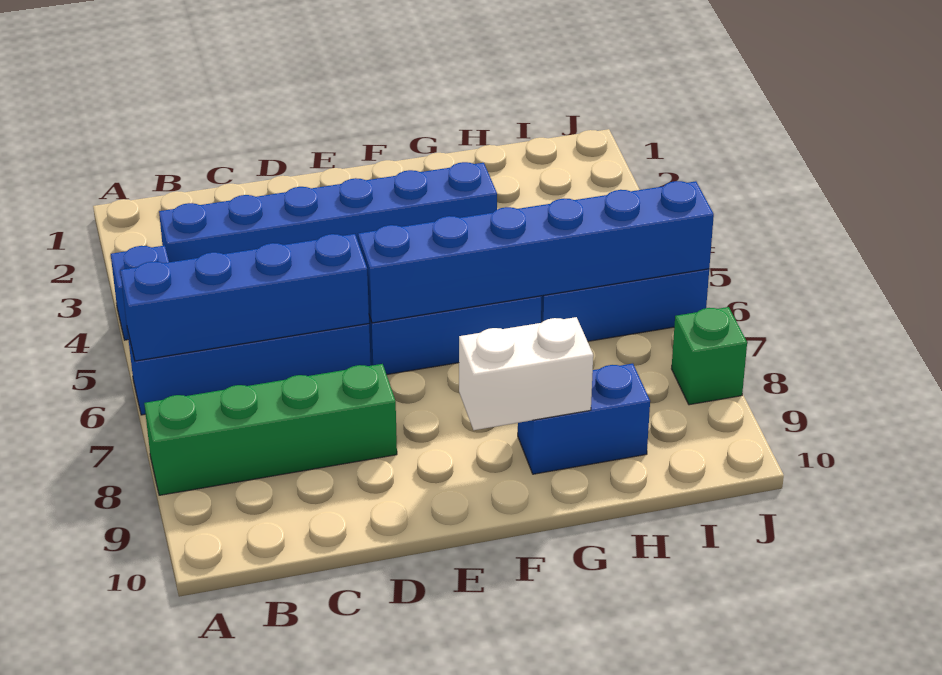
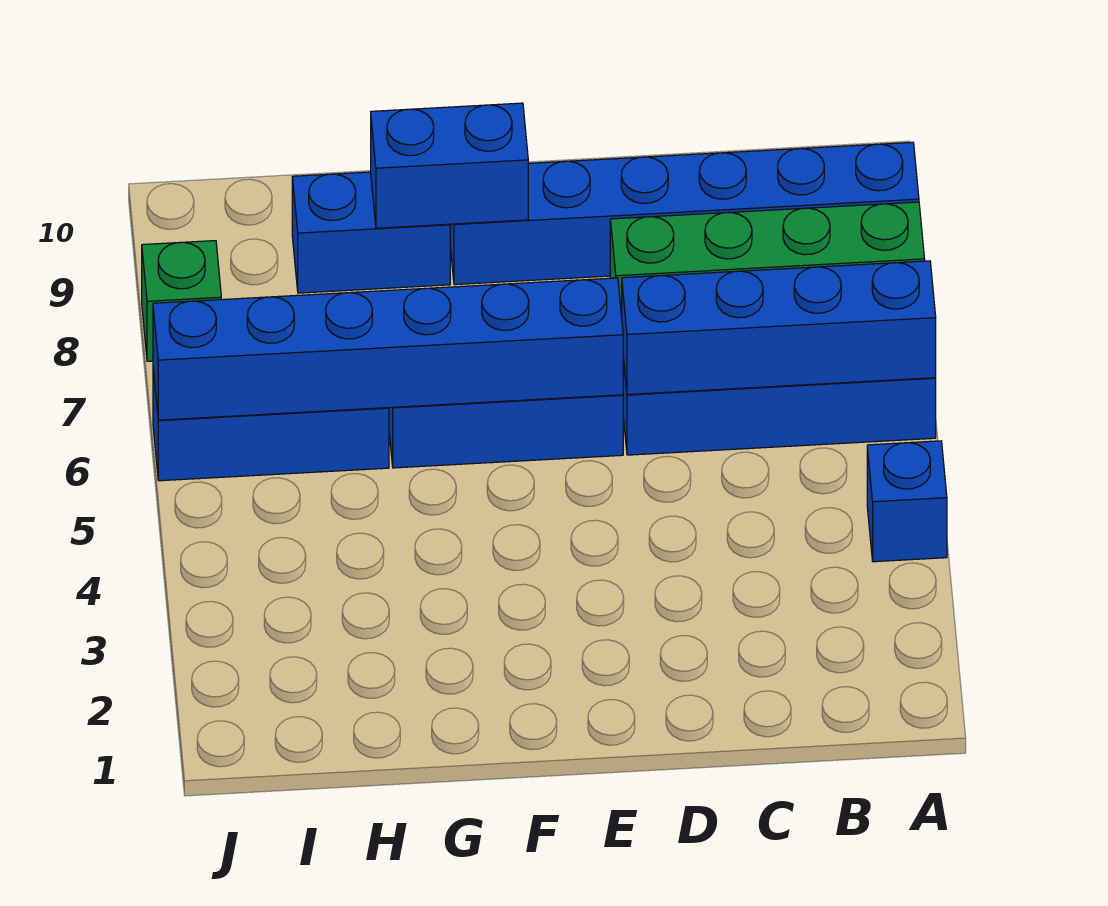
blue 1x6 brick [159,162,497,262] -> blue 1x6 brick moved to [450,142,919,285]
white 1x2 brick [459,317,593,430] -> blue 1x2 brick [371,103,528,228]

